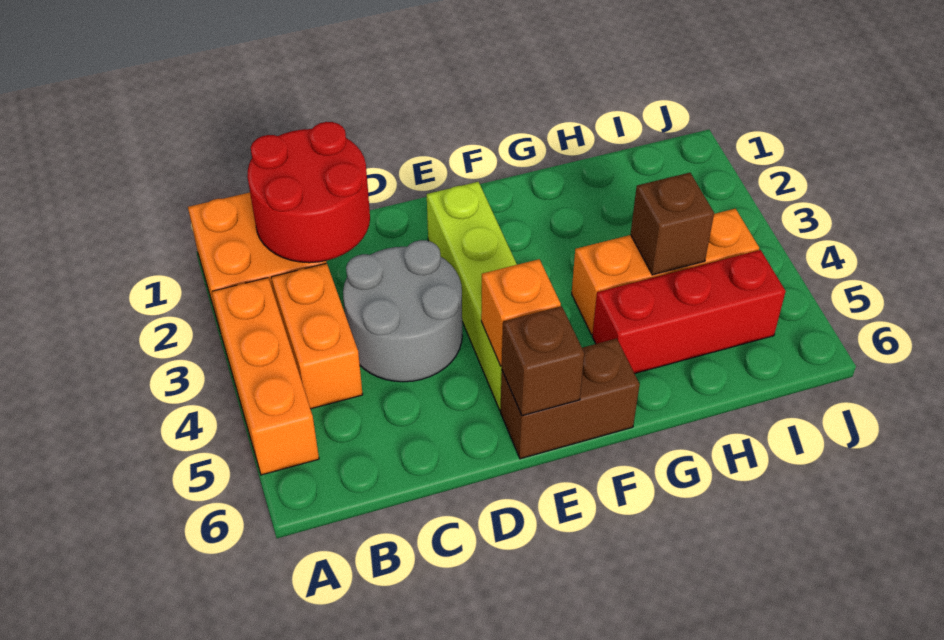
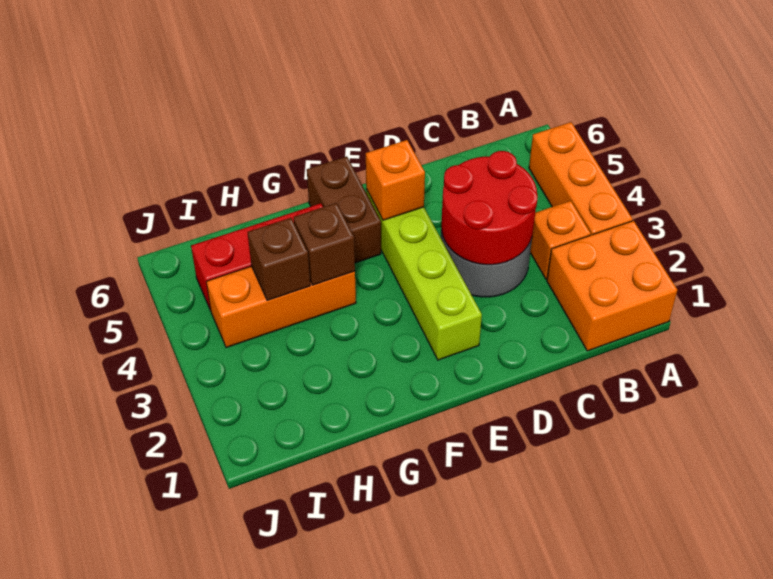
red 2x2 round brick [247,122,370,263] -> red 2x2 round brick moved to [441,151,538,265]
orange 1x2 brick [271,263,363,409] -> orange 1x1 brick [530,201,591,279]
brown 1x2 brick [500,339,640,459] -> brown 1x2 brick turned to [307,156,381,263]
brown 1x1 brick [502,306,584,416] -> brown 1x1 brick moved to [294,203,355,285]

